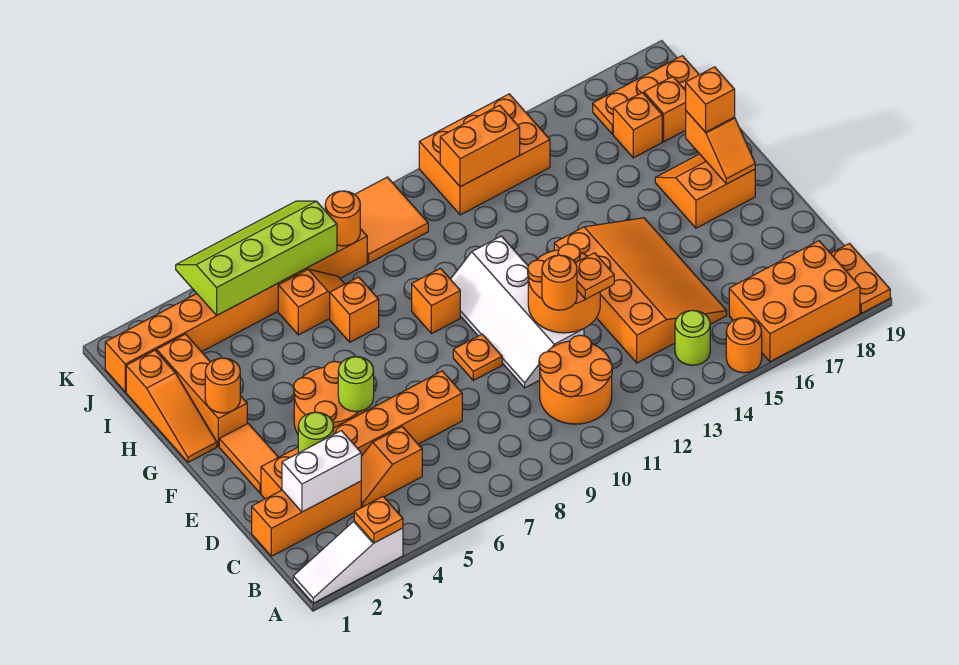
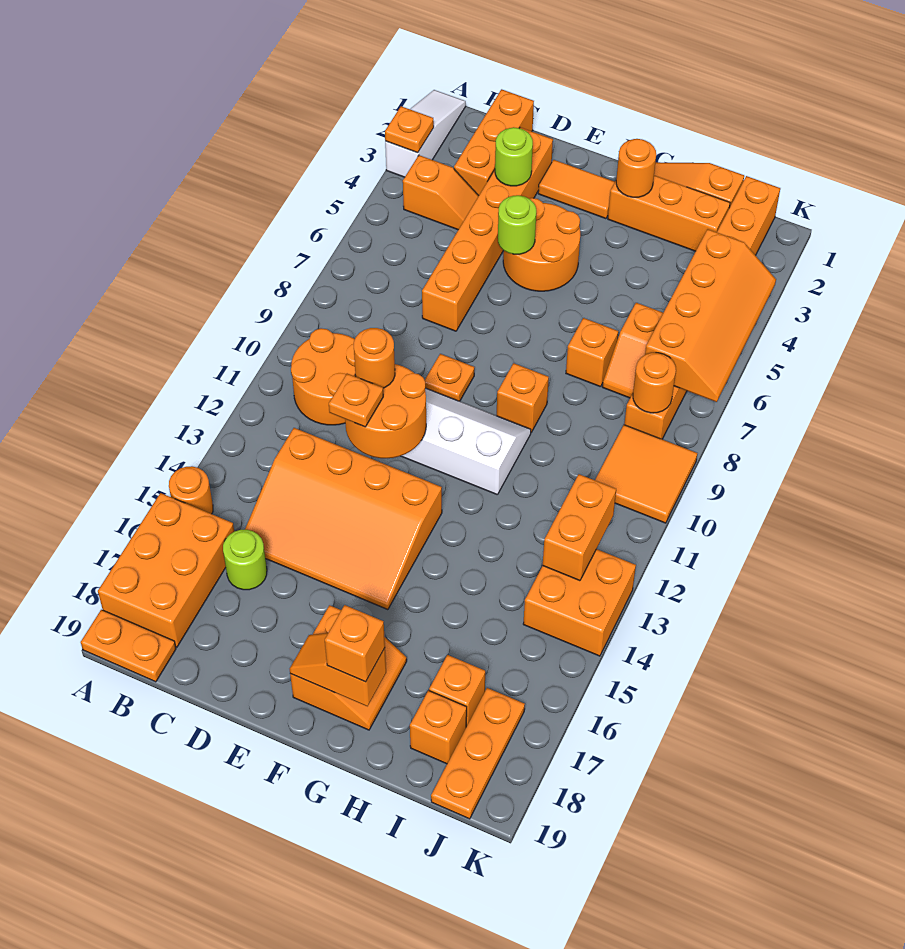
lime 1x1 round brick [675,310,710,365] -> lime 1x1 round brick moved to [223,530,267,590]
white 1x2 brick [282,431,361,512] -> none
orange 1x2 slope [361,427,422,507] -> orange 1x2 slope turned to [403,155,479,230]
lime 2x4 slope [176,201,337,316] -> orange 2x4 slope [645,229,776,402]
orange 2x3 brick [419,94,550,215] -> orange 2x2 brick [523,549,636,656]

